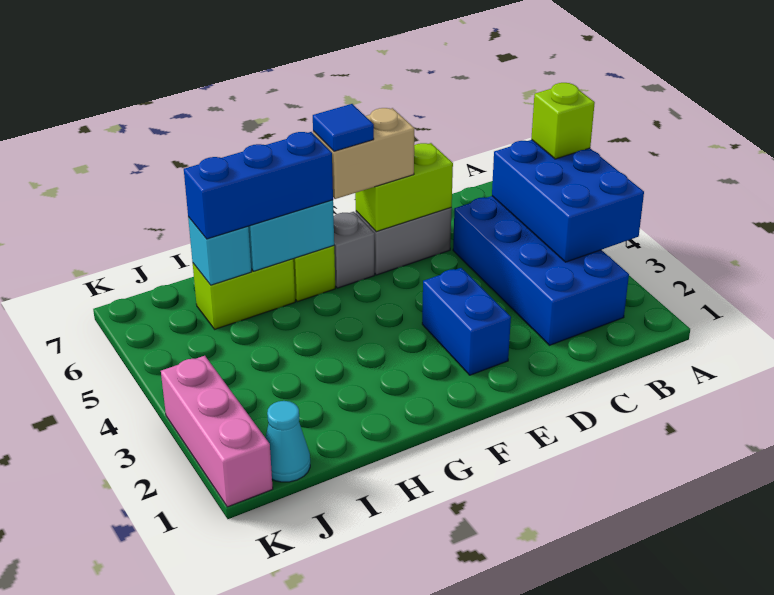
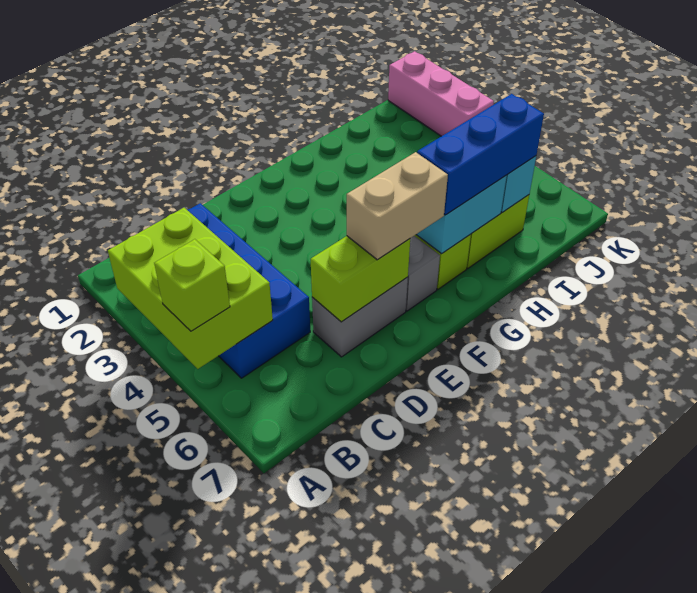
blue 2x3 brick [492,140,644,262] -> lime 2x3 brick [108,208,273,369]
blue 1x2 brick [422,268,511,375] -> none
blue 1x1 tile [313,104,374,151] -> none
cyan 1x1 cone [265,401,310,482] -> none

